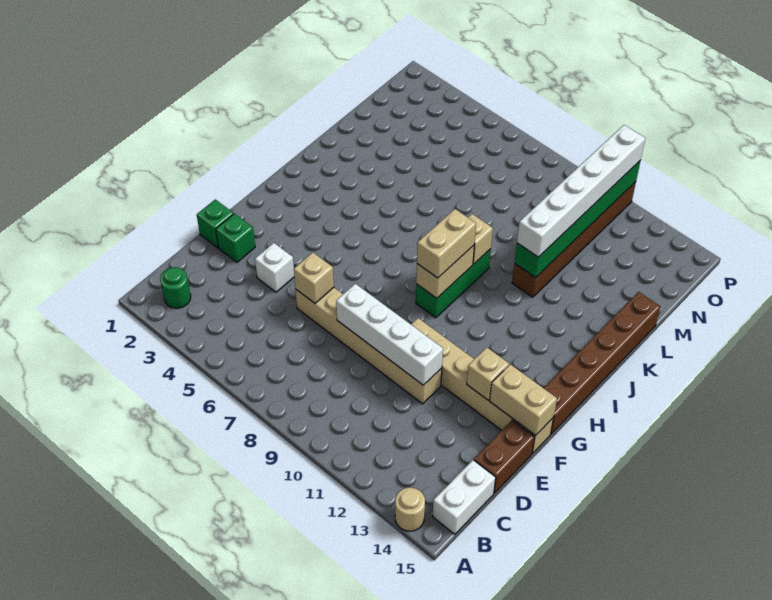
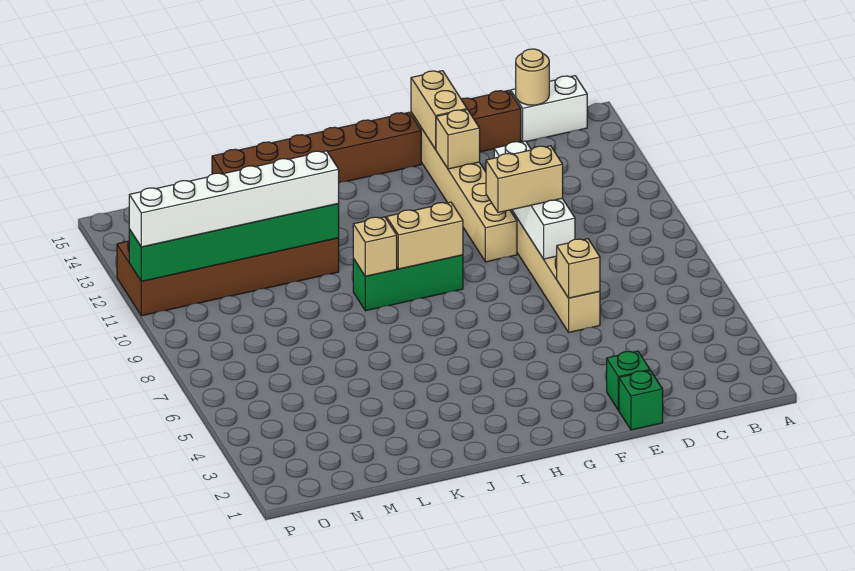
tan 1x1 round brick [395,488,425,531] -> tan 1x1 round brick moved to [516,49,549,105]
green 1x1 round brick [160,267,191,308] -> none
white 1x1 brick [255,243,294,292] -> none
tan 1x2 brick [417,209,476,278] -> tan 1x2 brick moved to [486,146,563,213]
brown 1x6 brick [512,182,636,297] -> brown 2x6 brick [117,238,339,316]

